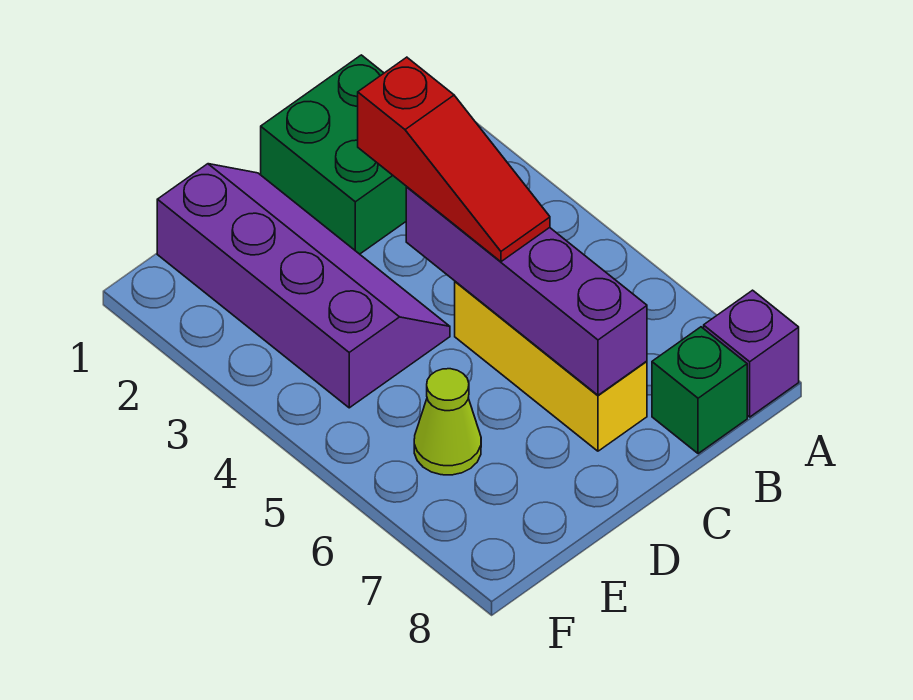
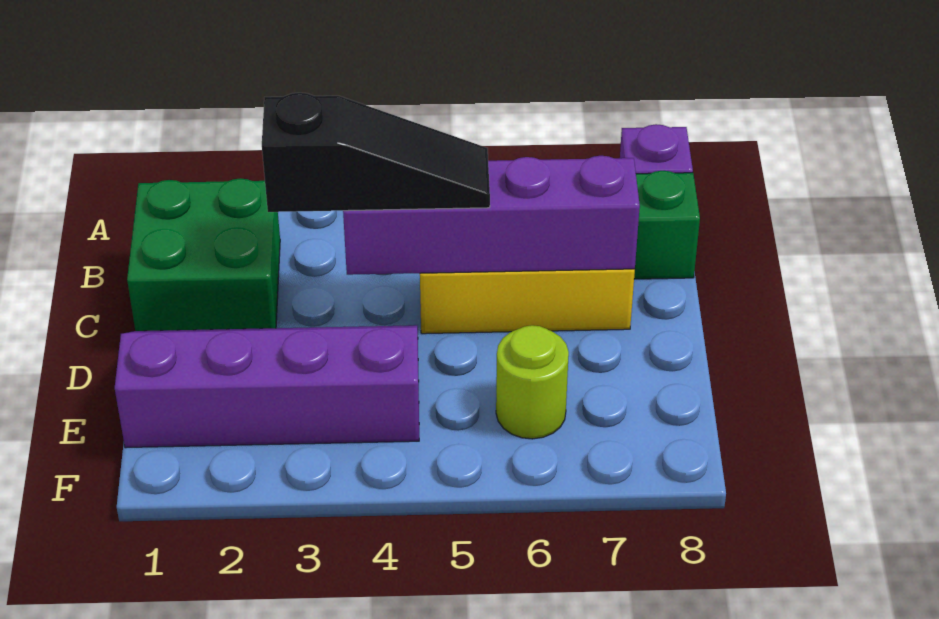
red 1x3 slope [358,57,550,262] -> black 1x3 slope [262,93,490,212]
lime 1x1 cone [414,369,481,475] -> lime 1x1 round brick [496,325,569,439]

